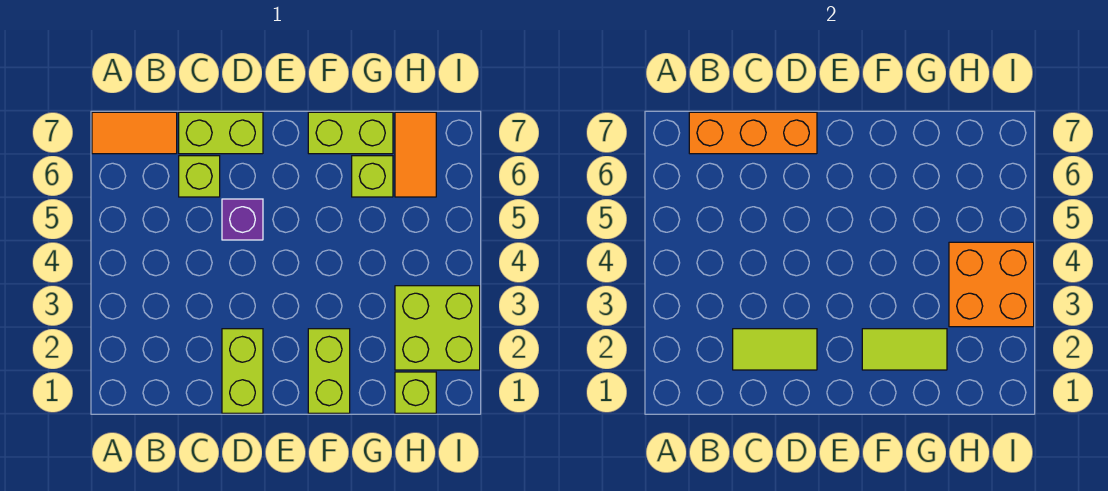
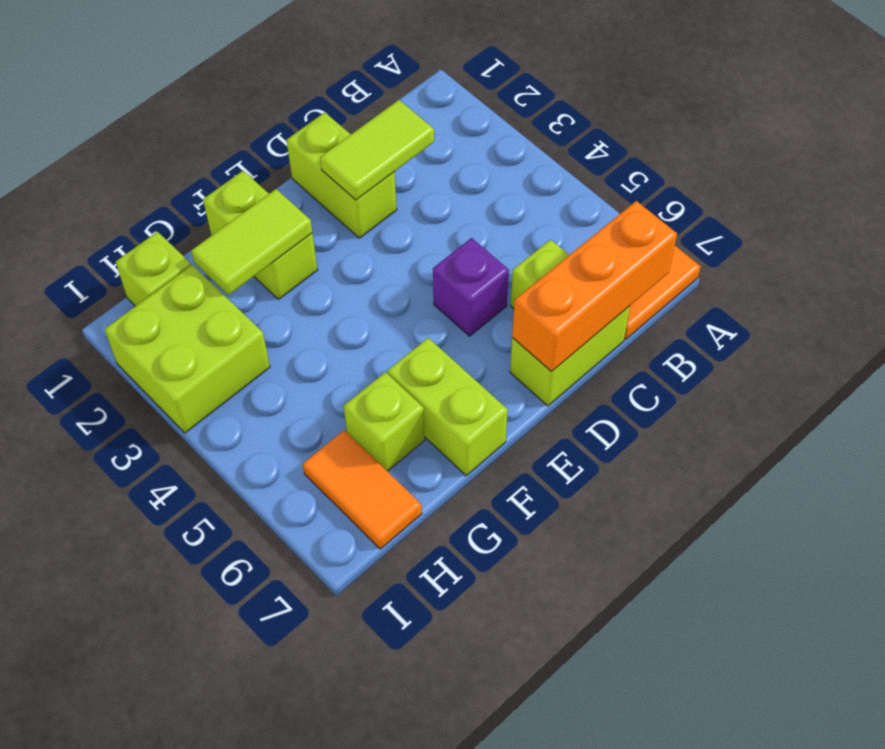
lime 1x2 brick [308,112,393,154] -> lime 1x2 brick turned to [388,338,508,476]
orange 2x2 brick [949,242,1034,327] -> none

